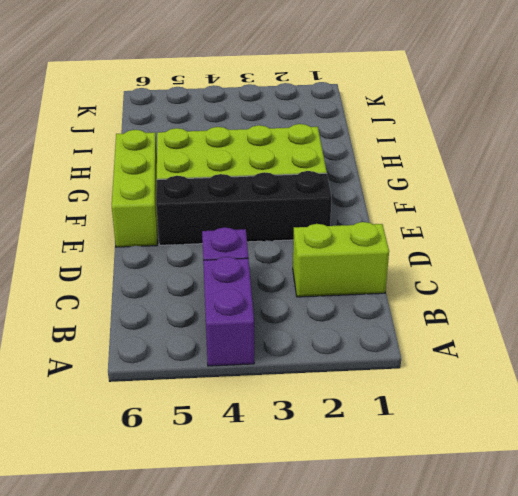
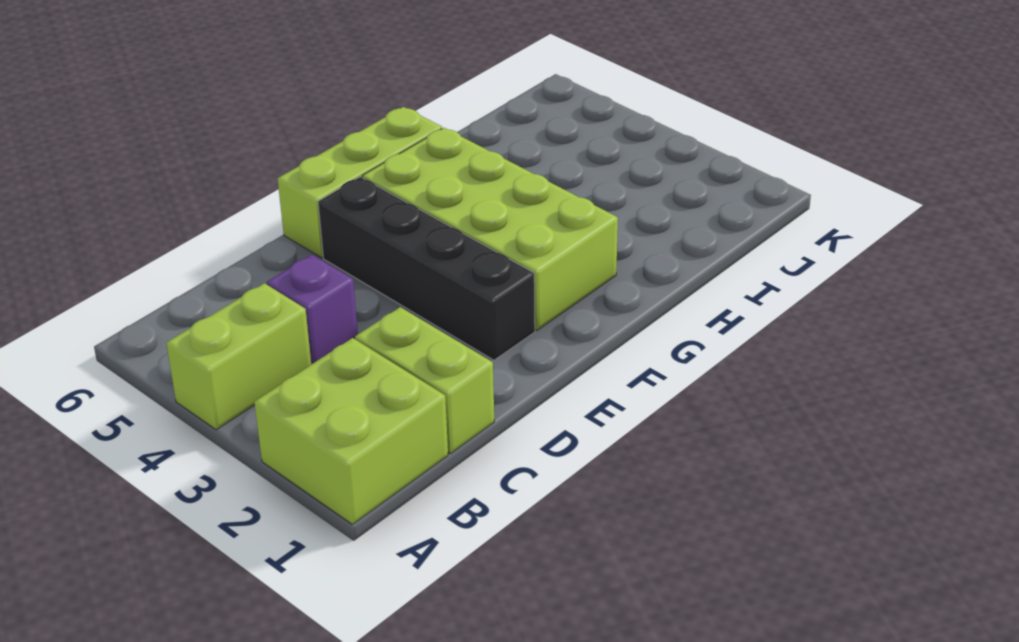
none -> lime 2x2 brick [254,338,448,524]
purple 1x2 brick [203,257,254,366] -> lime 1x2 brick [166,283,311,430]

